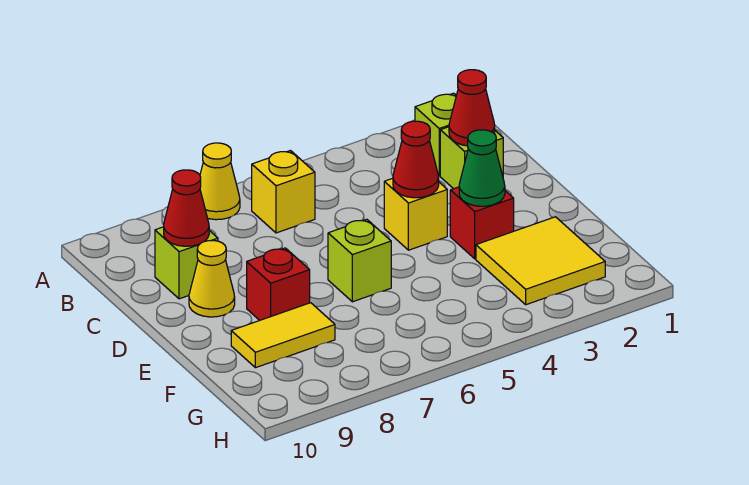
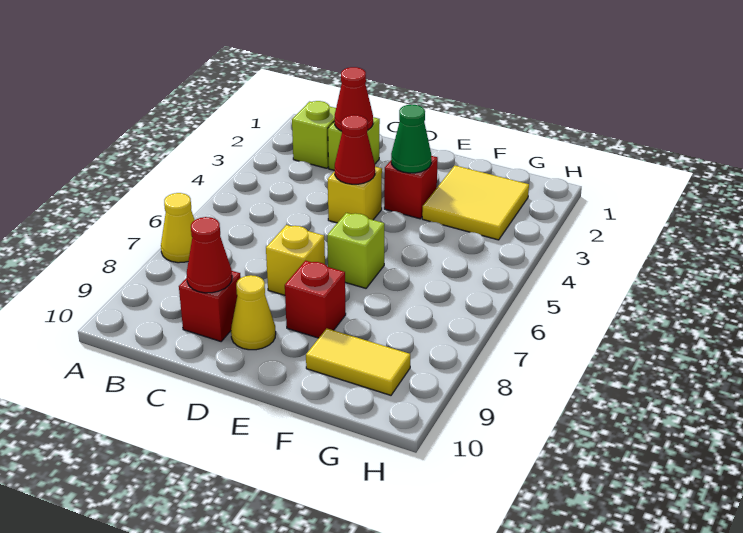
yellow 1x1 brick [252,151,315,233] -> yellow 1x1 brick moved to [266,225,325,295]
lime 1x1 brick [155,227,218,299] -> red 1x1 brick [179,271,241,341]
yellow 1x2 tile [231,303,335,368] -> yellow 1x2 tile turned to [306,328,410,395]

